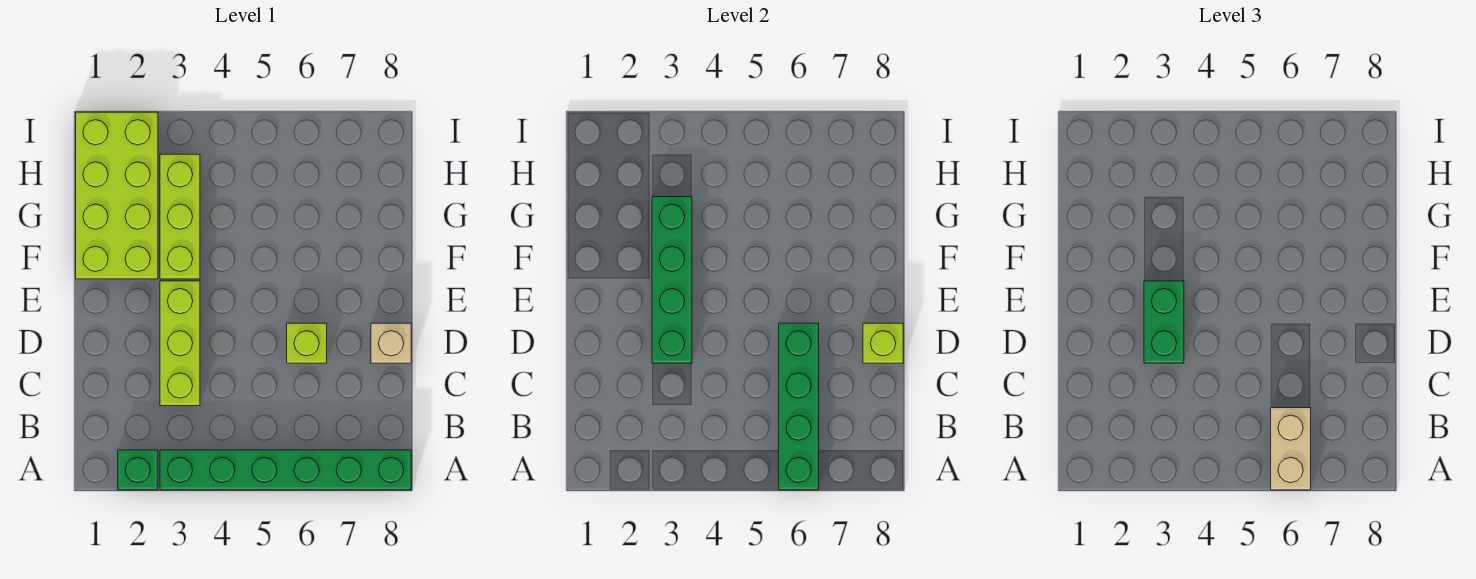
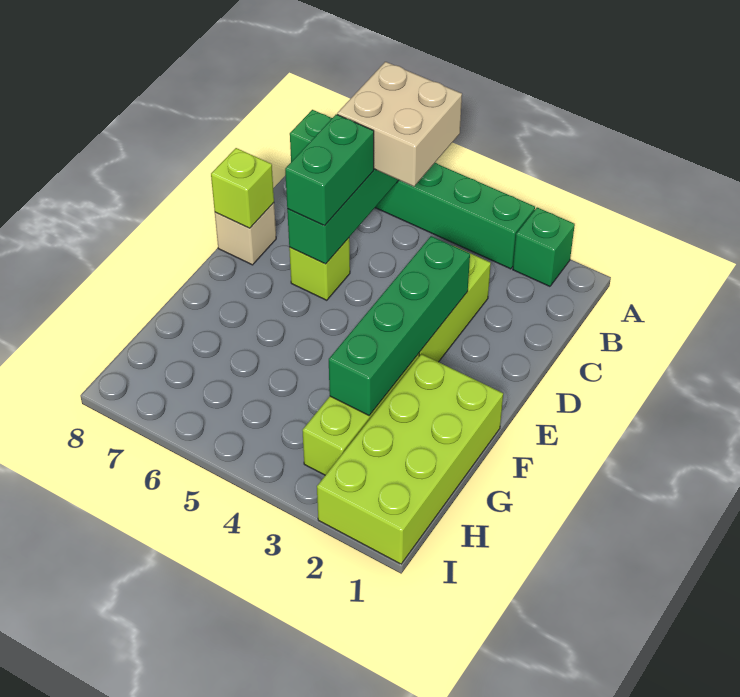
tan 1x2 brick [1271,408,1311,490] -> tan 2x2 brick [337,62,462,186]
green 1x2 brick [1144,281,1184,363] -> green 1x2 brick moved to [285,114,374,226]

